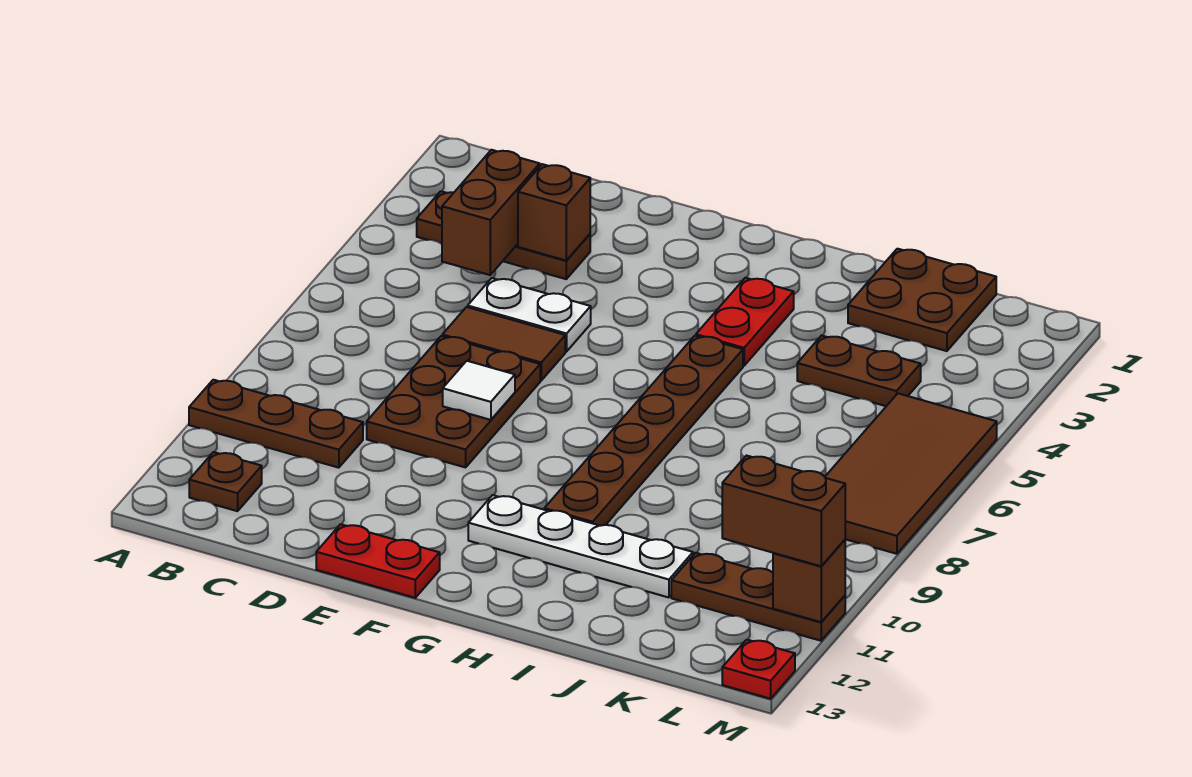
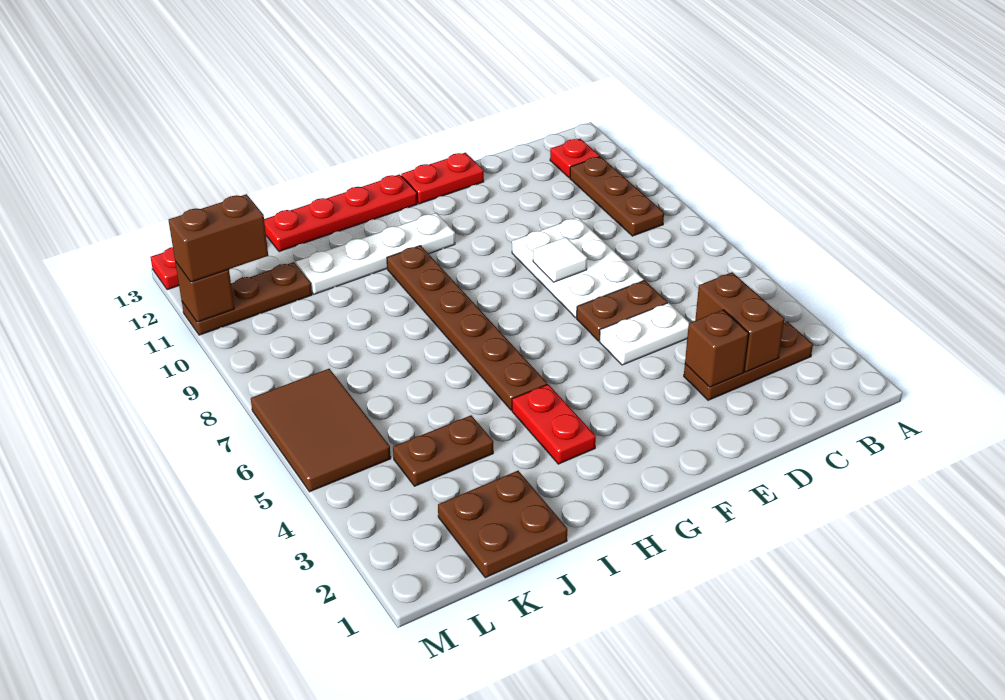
brown 1x3 plate [189,380,363,468] -> brown 1x3 plate turned to [570,157,664,236]
brown 1x1 plate [189,452,262,511] -> red 1x1 plate [550,139,600,178]
brown 1x2 tile [442,307,565,380] -> brown 1x2 plate [577,280,667,341]
brown 2x3 plate [367,336,540,467] -> white 2x3 plate [512,217,644,318]
none -> red 1x4 plate [264,174,417,252]
brown 2x4 tile [825,393,997,554] -> brown 2x3 tile [251,369,391,492]

